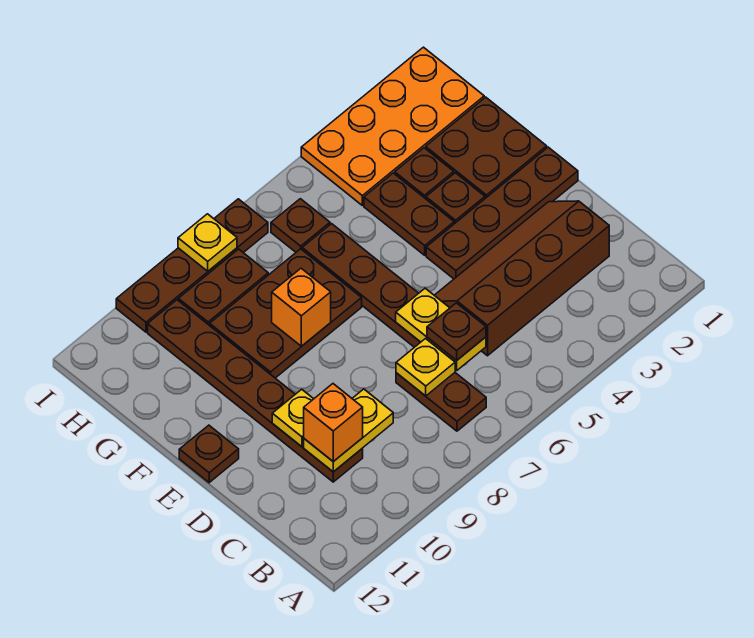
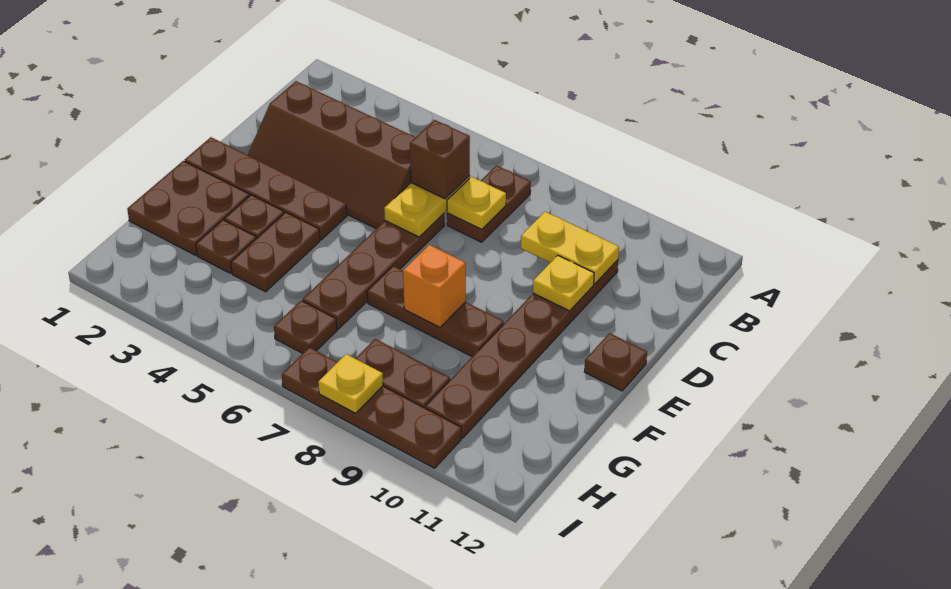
brown 1x1 plate [427,303,486,361] -> brown 1x1 brick [410,120,470,199]
orange 1x1 brick [304,384,363,462] -> none
brown 2x3 plate [210,249,362,378] -> brown 1x3 plate [367,266,504,357]
orange 2x4 plate [301,47,484,205] -> none

